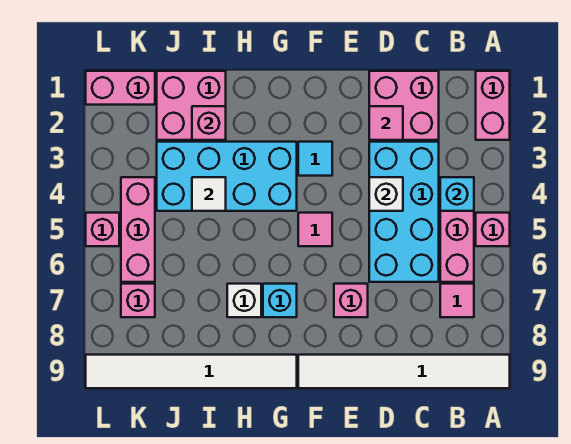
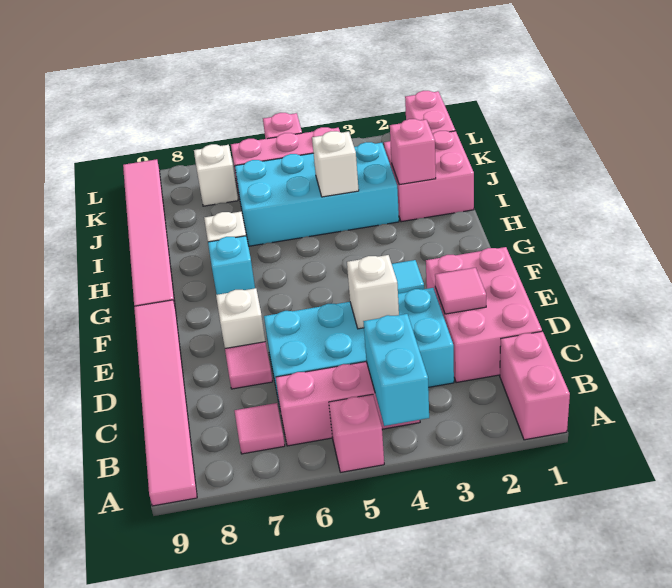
pink 1x2 brick [476,71,510,140] -> pink 1x2 brick turned to [500,331,570,440]
white 1x6 tile [298,355,510,388] -> pink 1x6 tile [134,300,197,506]
cyan 1x1 brick [440,177,474,211] -> cyan 1x2 brick [363,314,429,426]
pink 2x2 brick [369,71,439,140] -> pink 2x3 brick [426,247,542,383]
pink 1x1 brick [334,284,368,317] -> white 1x1 brick [216,288,265,348]
pink 1x1 tile [298,213,332,246] -> pink 1x1 tile moved to [225,342,273,389]
cyan 2x4 brick [157,142,297,211] -> cyan 2x4 brick turned to [235,142,399,246]
white 1x6 tile [86,355,297,388] -> pink 1x6 tile [123,159,175,306]
white 1x1 tile [192,177,226,211] -> white 1x1 brick [312,131,359,197]
pink 1x1 brick [121,284,155,317] -> white 1x1 brick [194,144,238,206]

